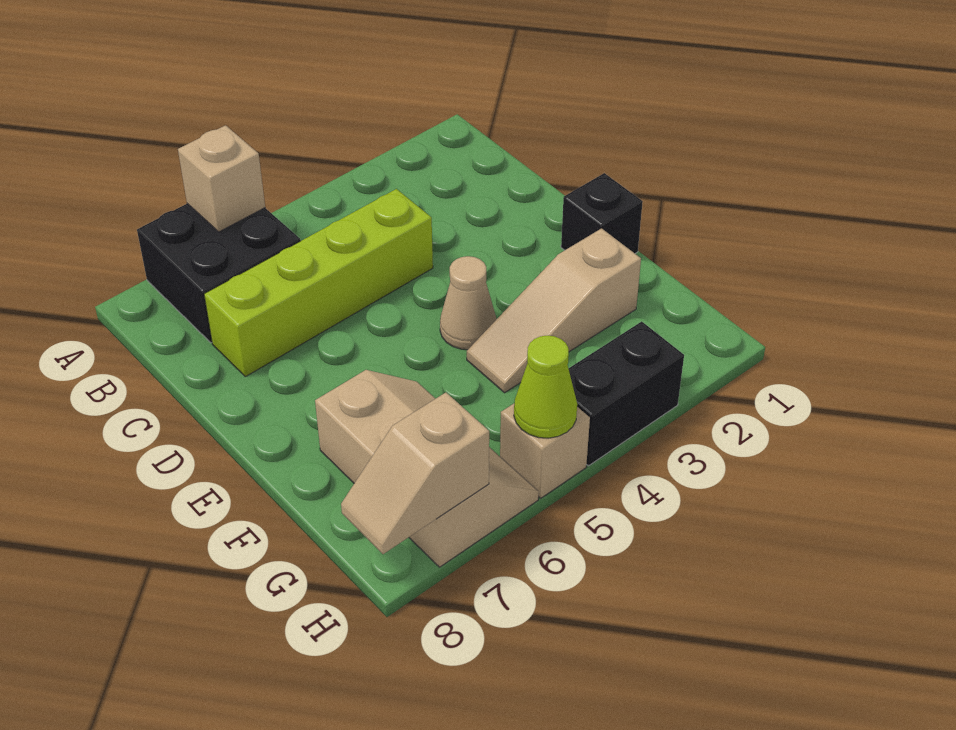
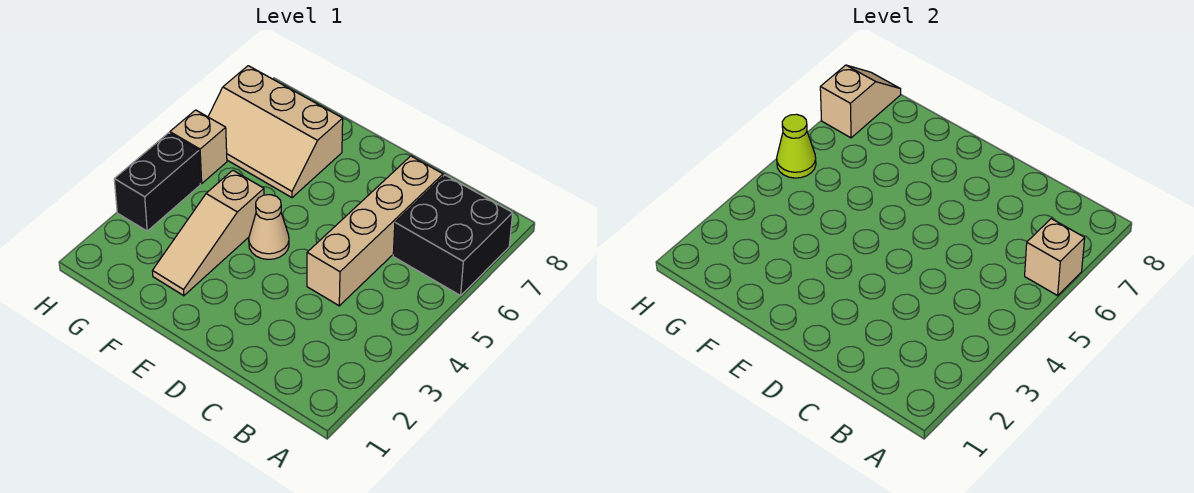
lime 1x4 brick [204,189,433,377] -> tan 1x4 brick [307,156,443,306]
black 1x1 brick [561,173,643,253] -> none
tan 1x3 slope [467,228,641,393] -> tan 1x3 slope turned to [153,170,264,296]

